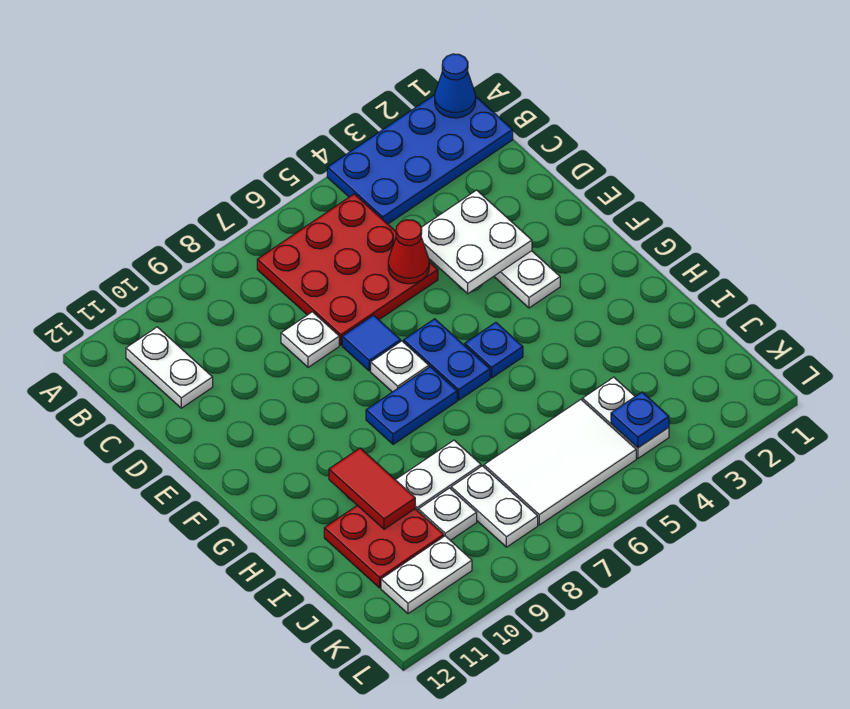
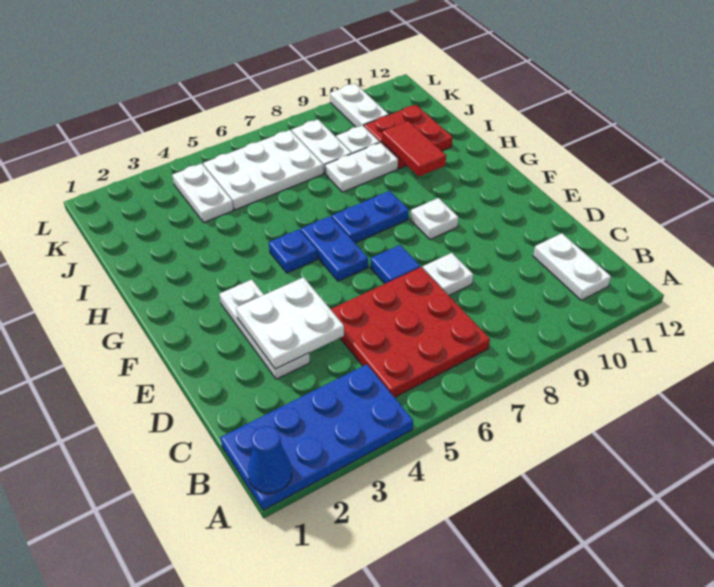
red 1x1 cone [388,220,429,284] -> none
white 1x1 plate [371,341,429,392] -> white 1x1 plate moved to [410,198,459,239]
white 2x3 tile [484,400,636,525] -> white 2x3 plate [203,130,323,210]
blue 1x1 plate [611,392,669,448] -> none
white 1x2 plate [381,536,472,614] -> white 1x2 plate turned to [330,84,389,127]

